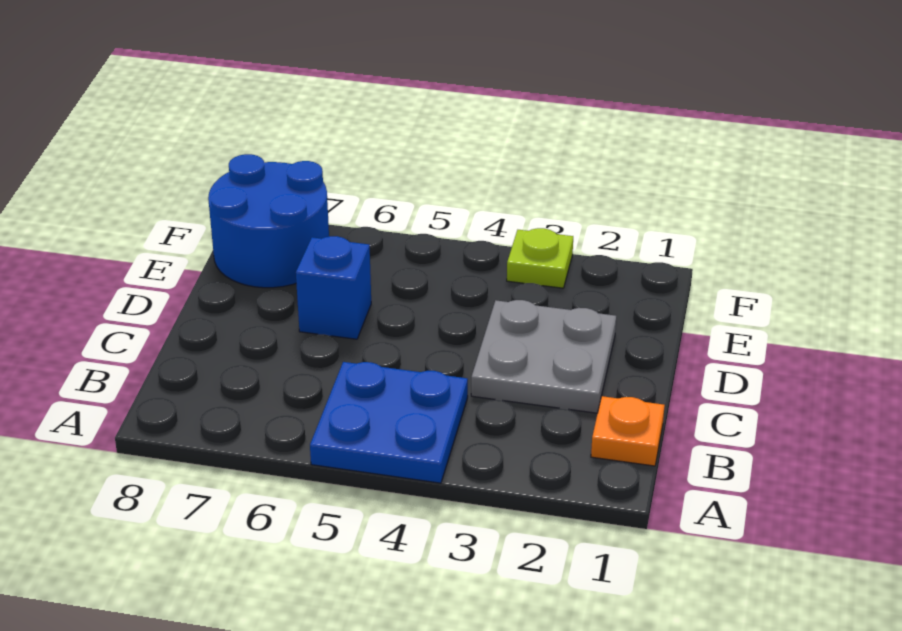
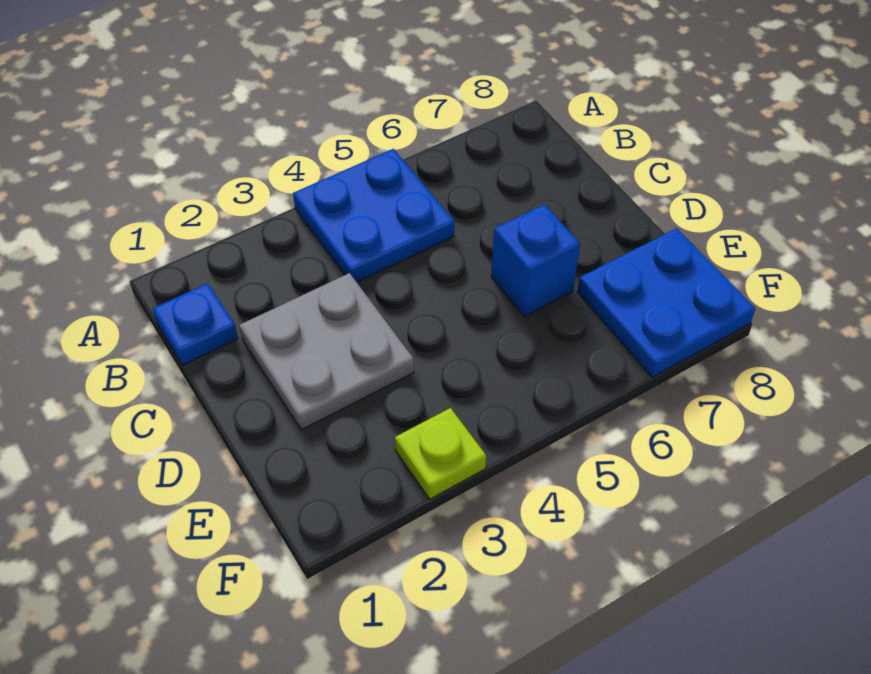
orange 1x1 plate [591,396,665,466] -> blue 1x1 plate [152,283,238,365]
blue 2x2 round brick [208,154,329,288] -> blue 2x2 plate [577,228,755,377]

